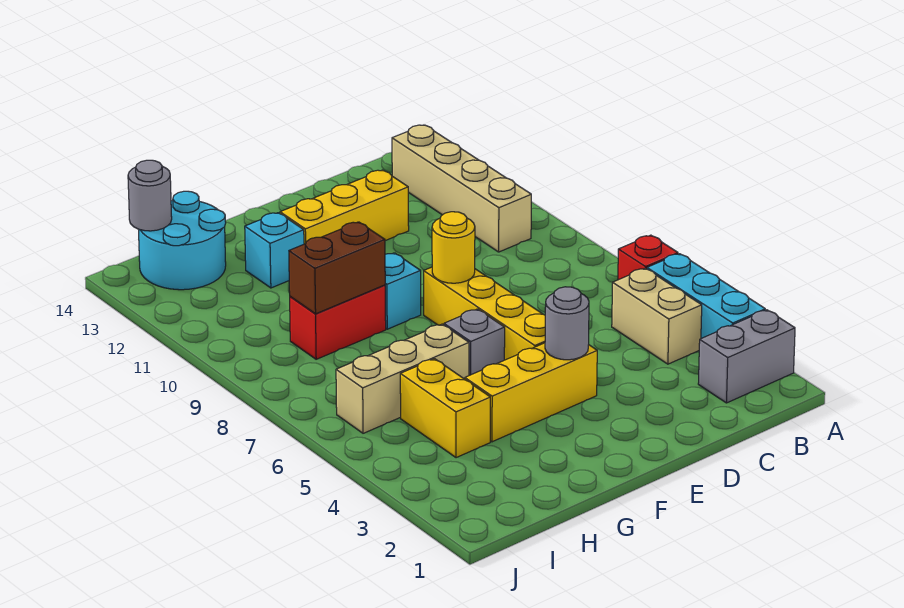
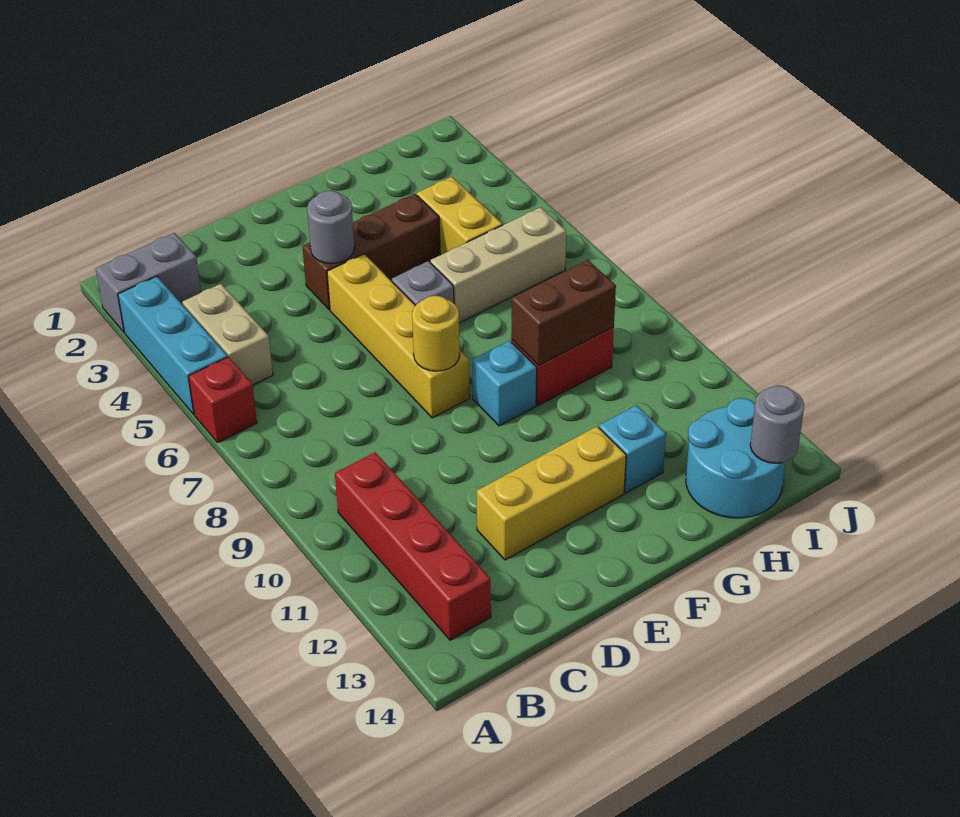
tan 1x4 brick [392,125,531,252] -> red 1x4 brick [335,452,491,640]
yellow 1x3 brick [465,343,597,442] -> brown 1x3 brick [302,194,440,310]

